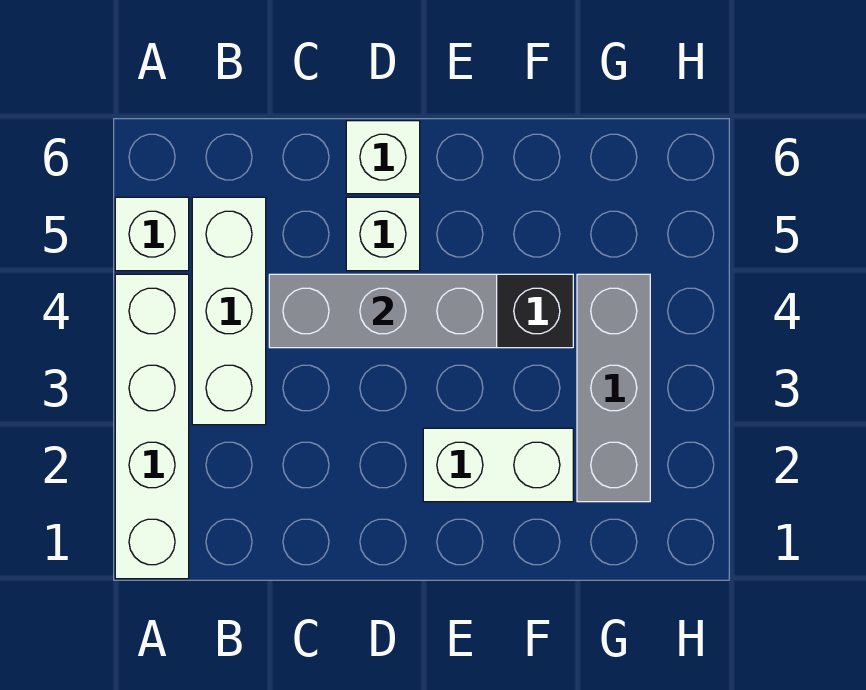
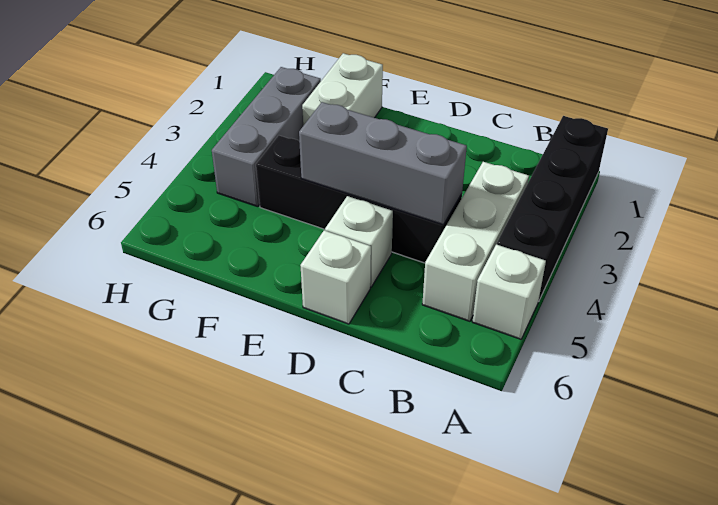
white 1x4 brick [115,274,189,579] -> black 1x4 brick [497,116,608,300]
white 1x2 brick [423,428,573,502] -> white 1x2 brick turned to [302,53,383,126]

